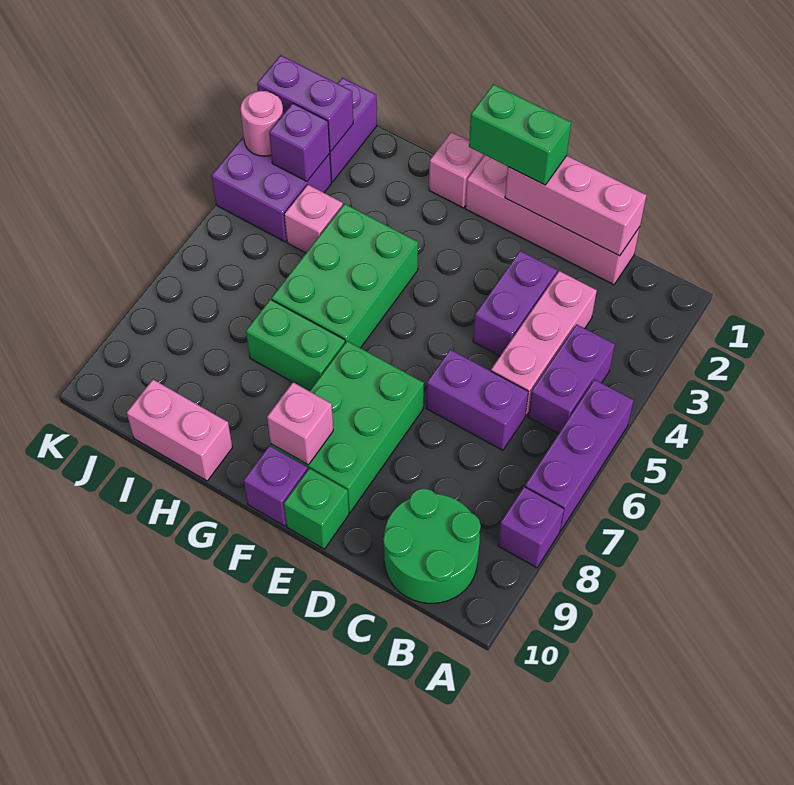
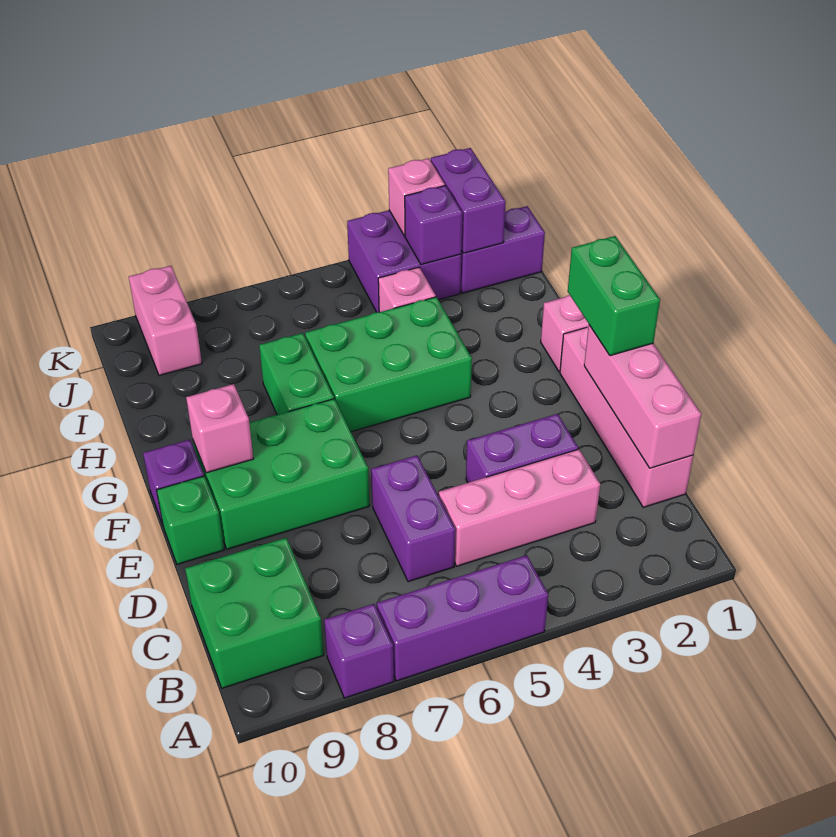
purple 1x2 brick [528,324,615,434] -> none
green 2x2 round brick [383,488,481,603] -> green 2x2 brick [185,538,324,688]
pink 1x2 brick [127,380,233,481] -> pink 1x2 brick moved to [129,266,202,376]
pink 1x1 round brick [240,91,283,156] -> pink 1x1 brick [388,158,445,236]

